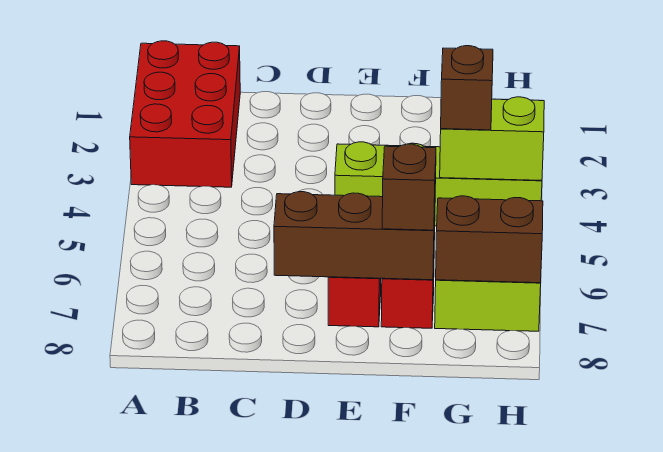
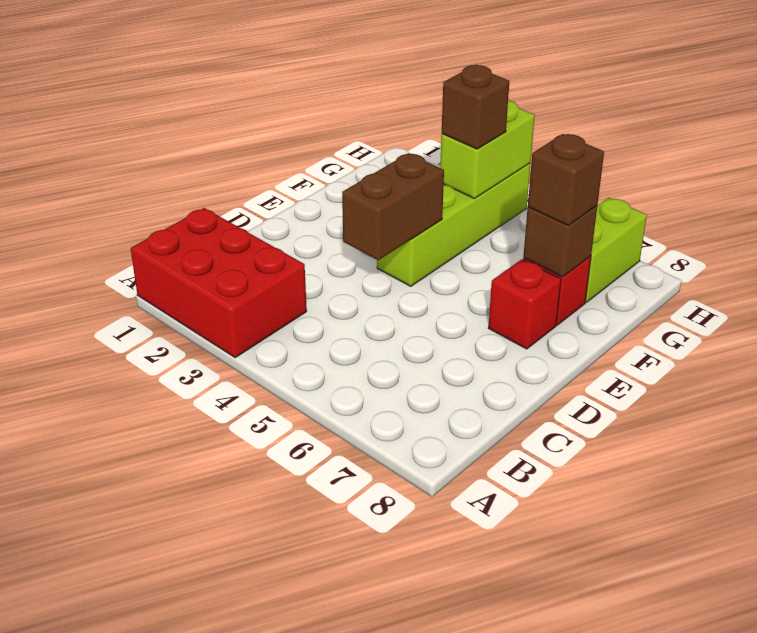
brown 1x3 brick [274,192,435,280] -> brown 1x1 brick [523,206,597,277]
brown 1x2 brick [436,196,543,283] -> brown 1x2 brick moved to [342,153,444,260]

